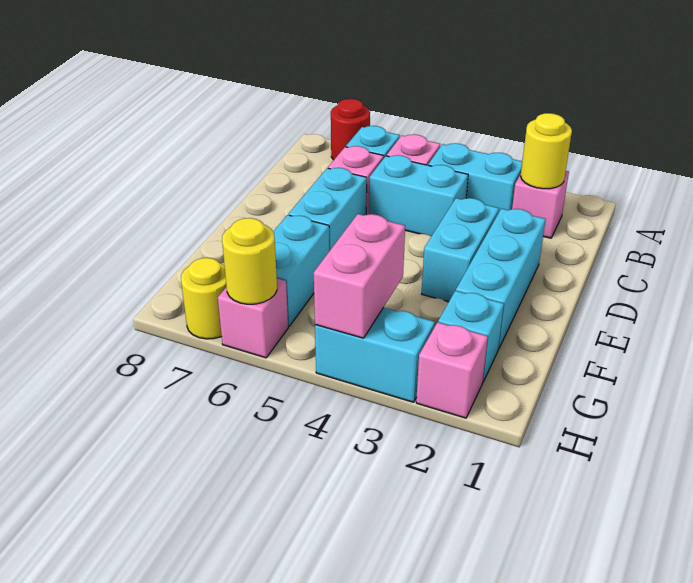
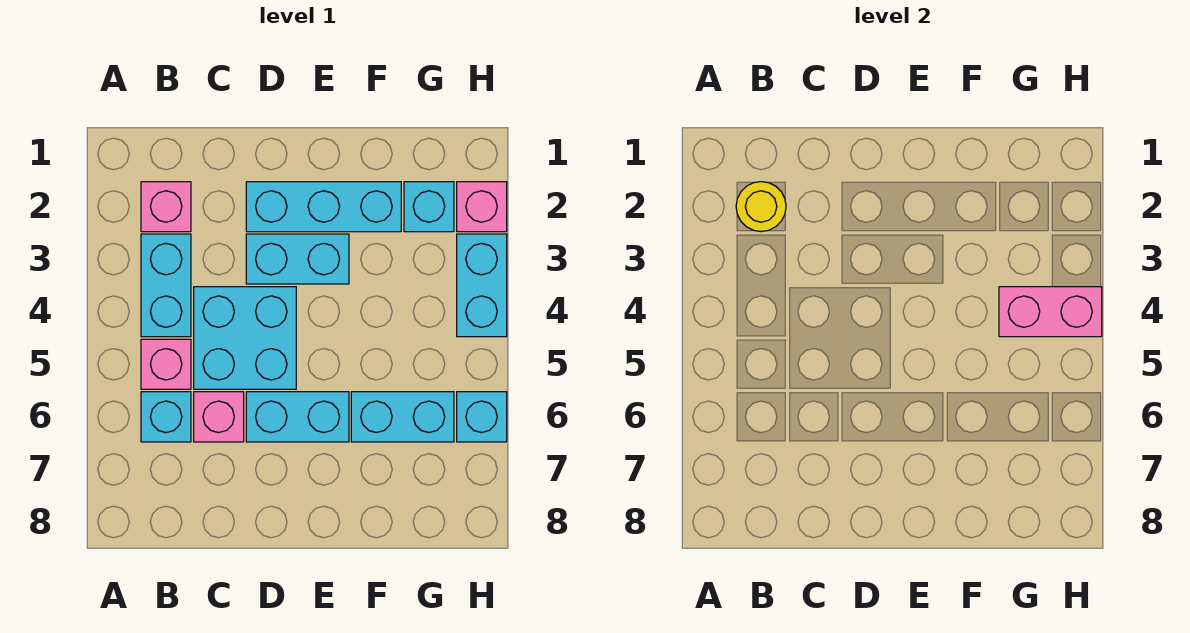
red 1x1 round brick [331,99,370,160] -> none
cyan 1x2 brick [369,155,468,236] -> cyan 2x2 brick [194,287,296,389]
pink 1x1 brick [218,279,288,358] -> cyan 1x1 brick [457,392,507,442]
yellow 1x1 round brick [222,218,277,304] -> none
yellow 1x1 round brick [181,258,226,339] -> none

